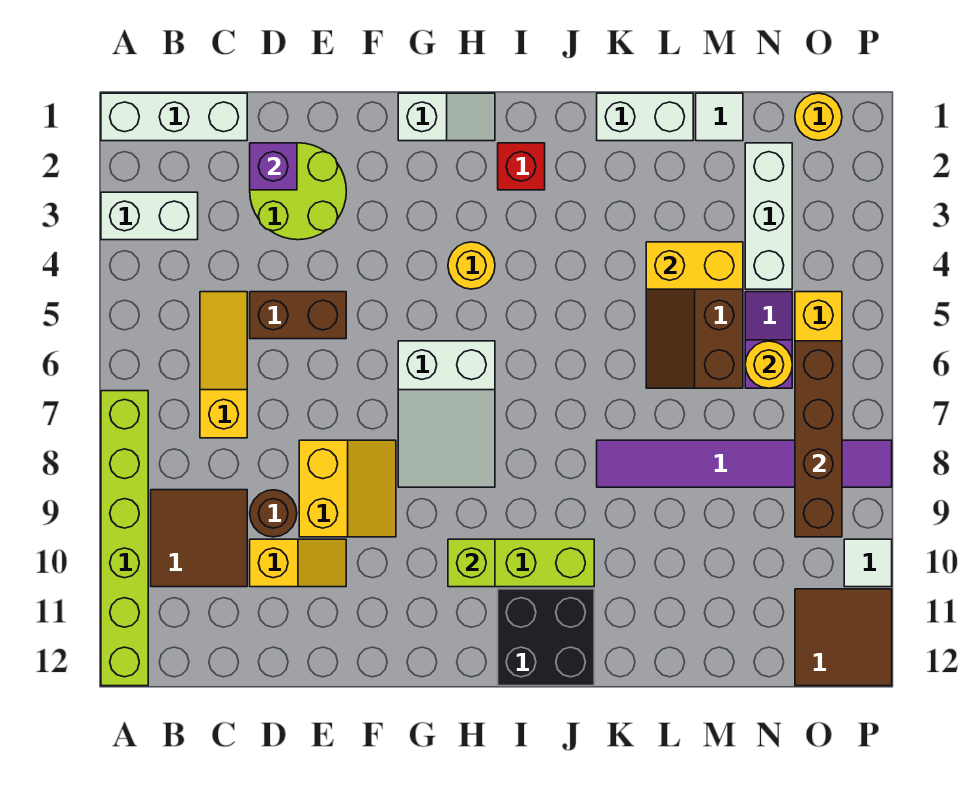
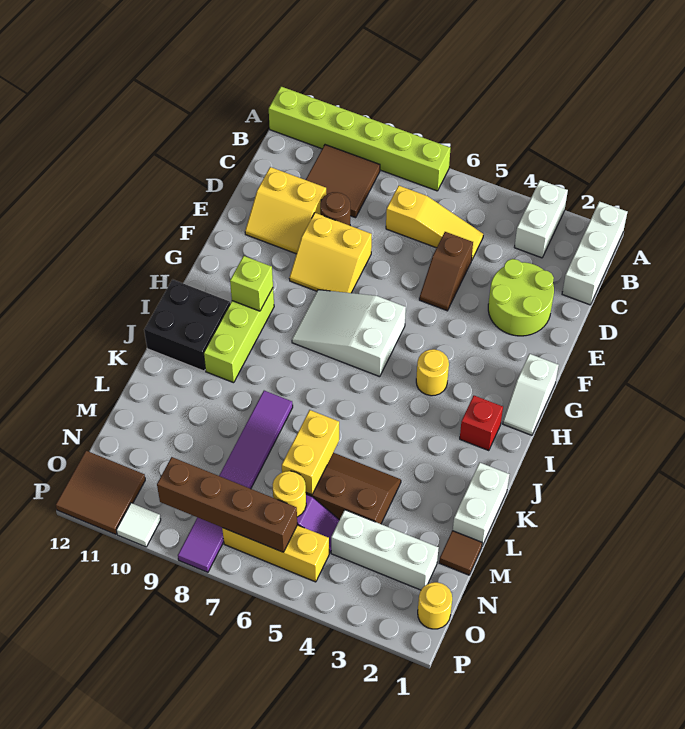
purple 1x1 brick [250,143,297,190] -> none
brown 1x2 brick [250,292,346,339] -> brown 1x2 slope [419,232,473,311]
yellow 1x2 slope [250,539,346,587] -> yellow 2x2 slope [245,167,326,254]
yellow 1x2 brick [646,242,743,289] -> yellow 1x2 brick moved to [282,410,339,495]
white 1x1 tile [696,93,743,141] -> brown 1x1 tile [439,531,482,575]

